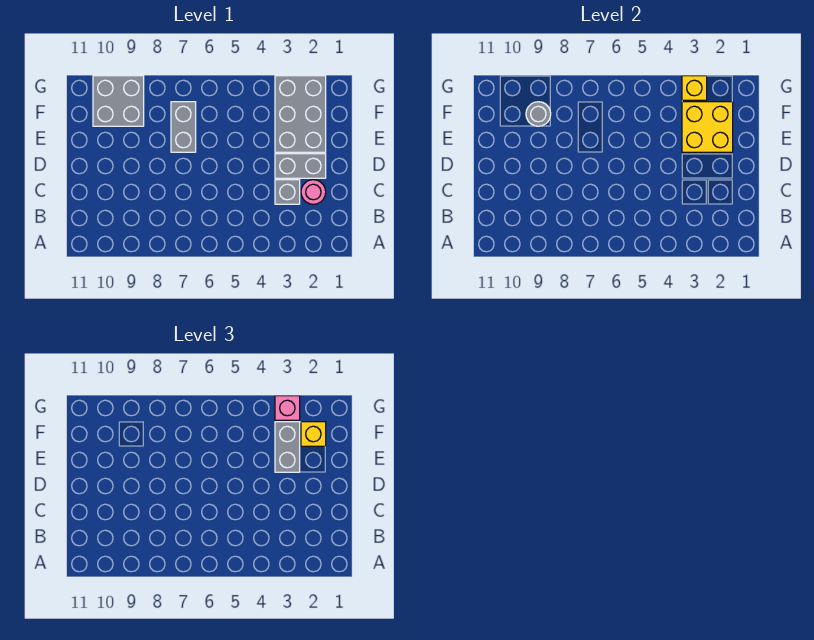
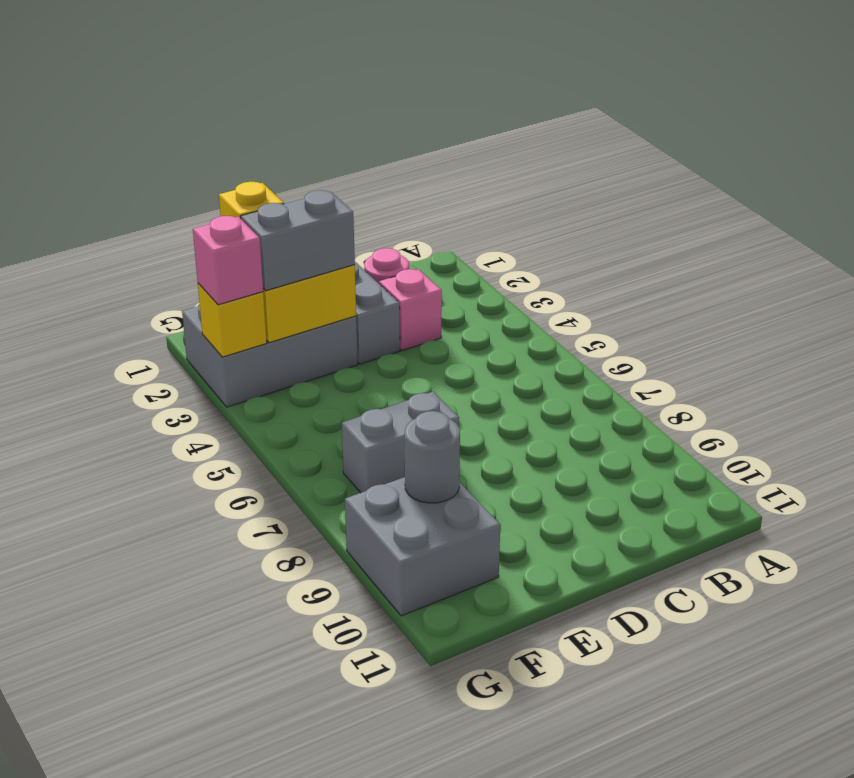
grey 1x1 brick [275,180,300,204] -> pink 1x1 brick [379,269,442,351]

